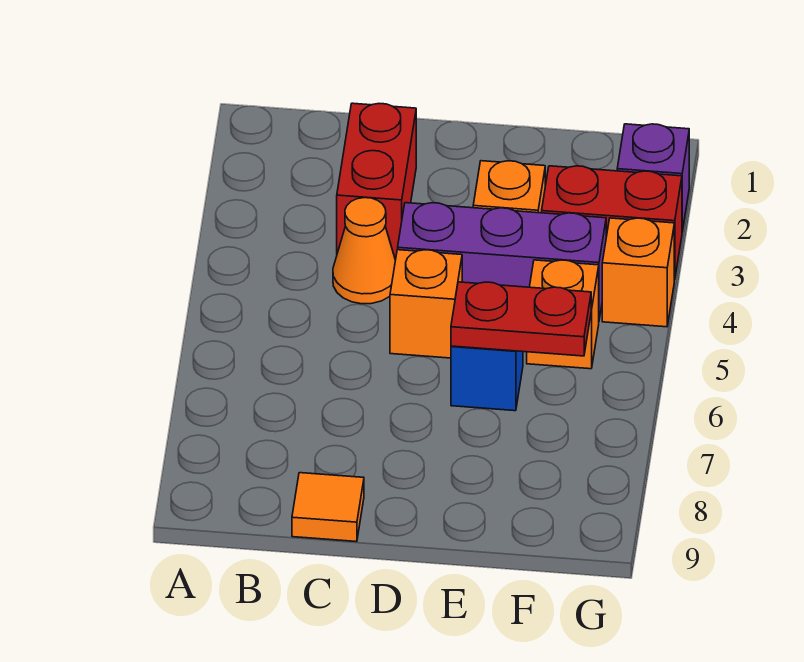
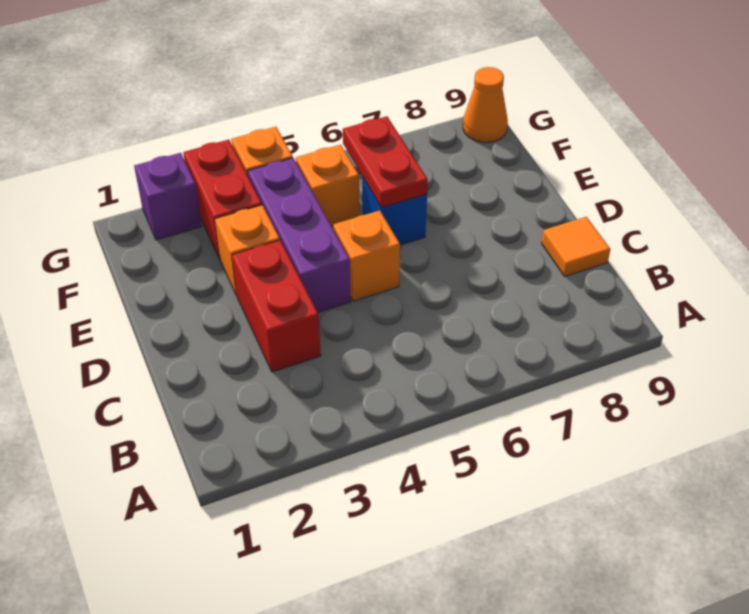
red 1x2 brick [337,103,416,259] -> red 1x2 brick turned to [232,240,321,372]
orange 1x1 cone [333,198,396,304] -> orange 1x1 cone moved to [463,67,508,142]

